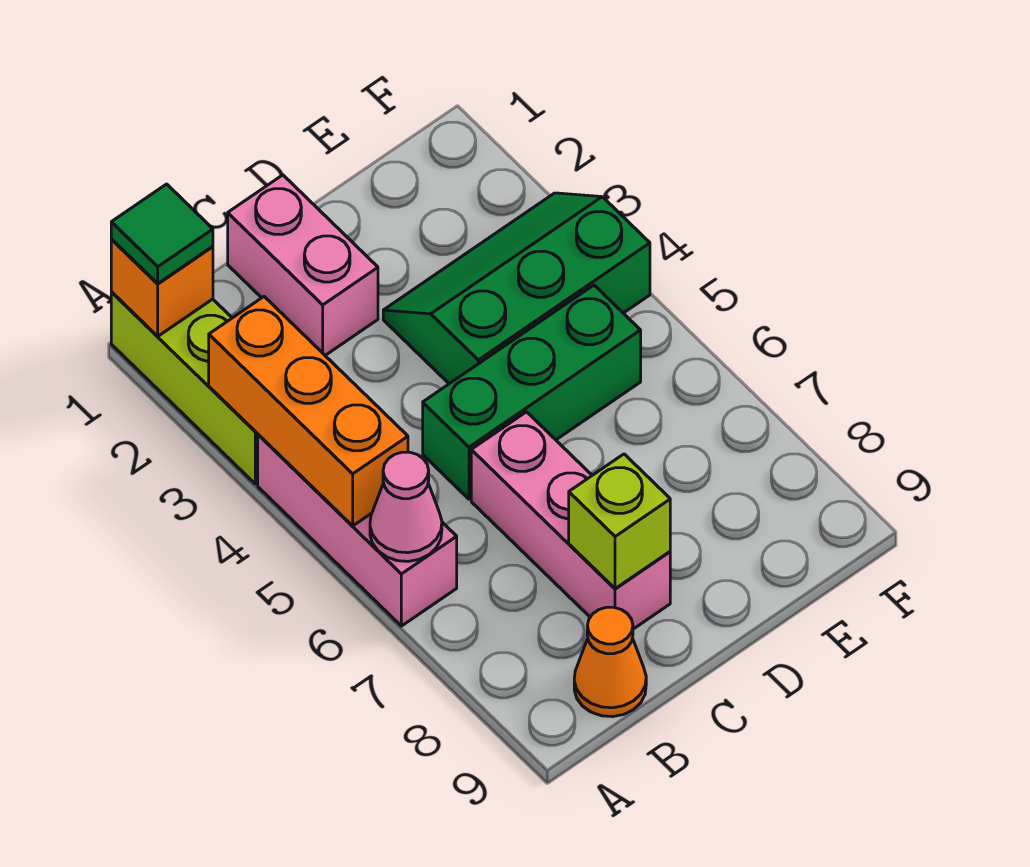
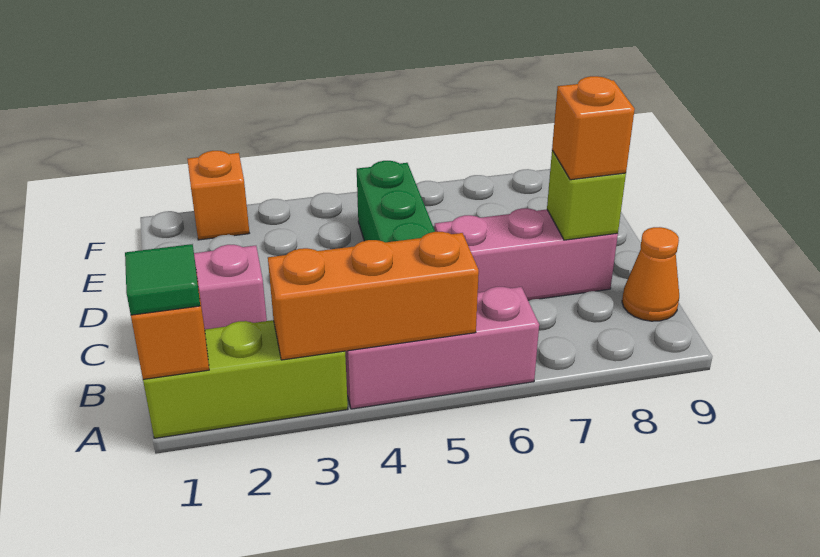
pink 1x1 cone [370,452,442,561] -> none
none -> orange 1x1 brick [552,76,635,180]
green 2x3 slope [383,193,650,384] -> none
none -> orange 1x1 brick [187,151,249,240]

